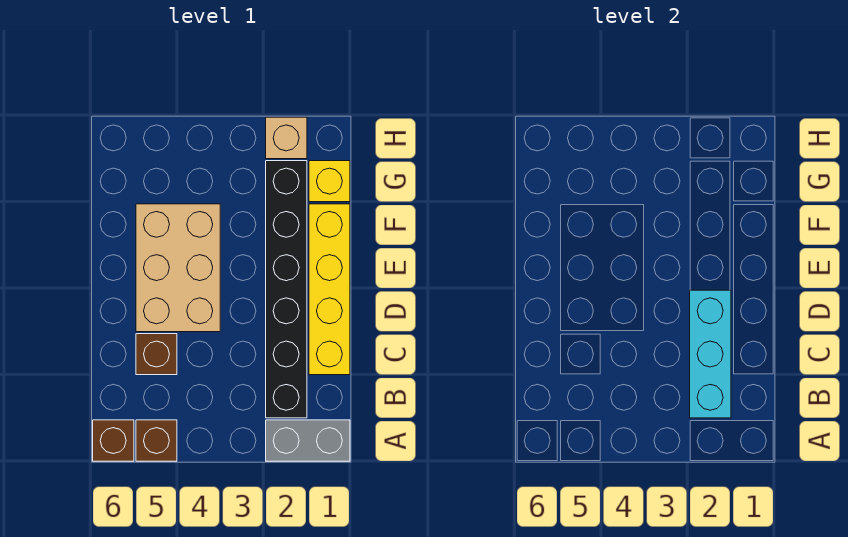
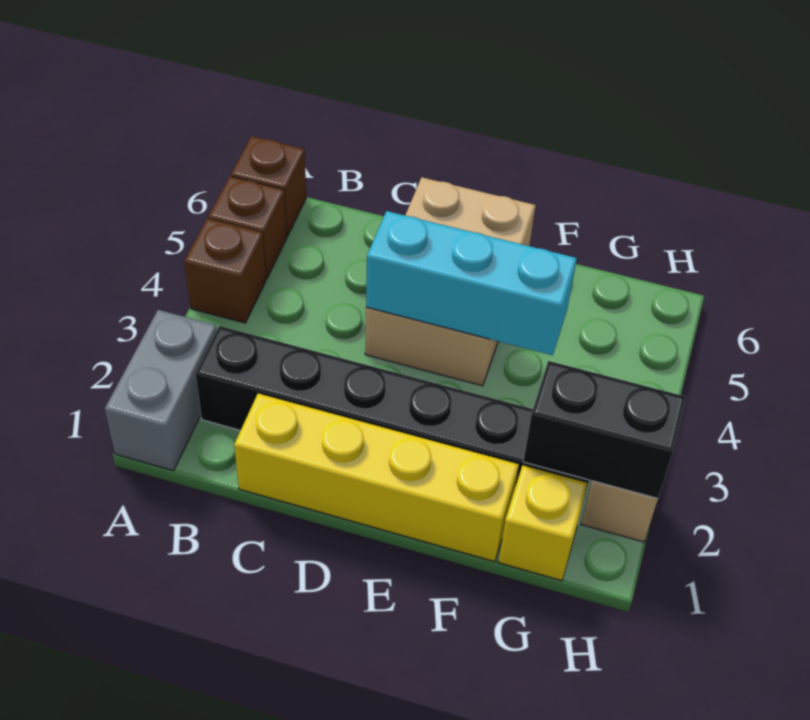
cyan 1x3 brick [690,290,731,418] -> cyan 1x3 brick moved to [366,211,577,355]
brown 1x1 brick [136,334,177,375] -> brown 1x1 brick moved to [184,219,266,323]
tan 2x3 brick [136,204,220,332] -> tan 2x3 brick turned to [365,177,536,386]
none -> black 1x2 brick [523,361,686,498]

